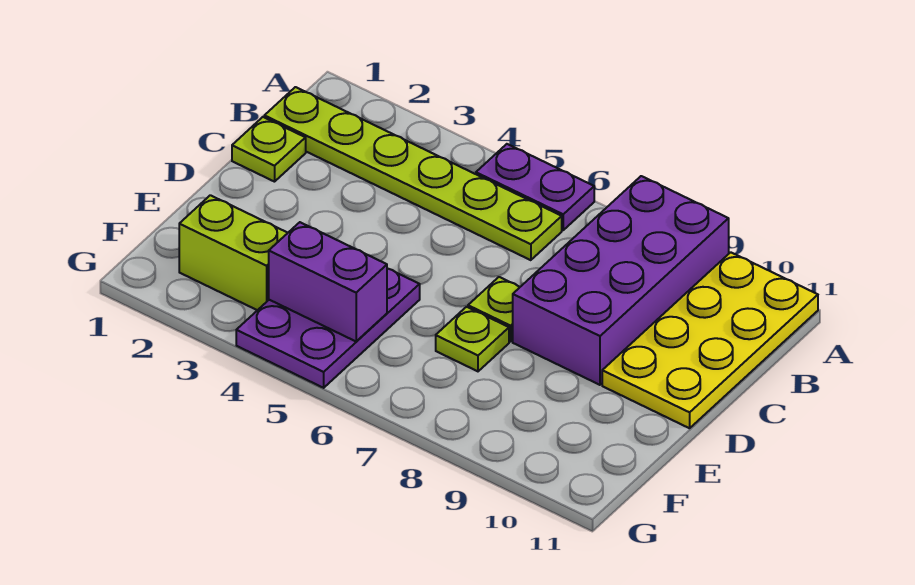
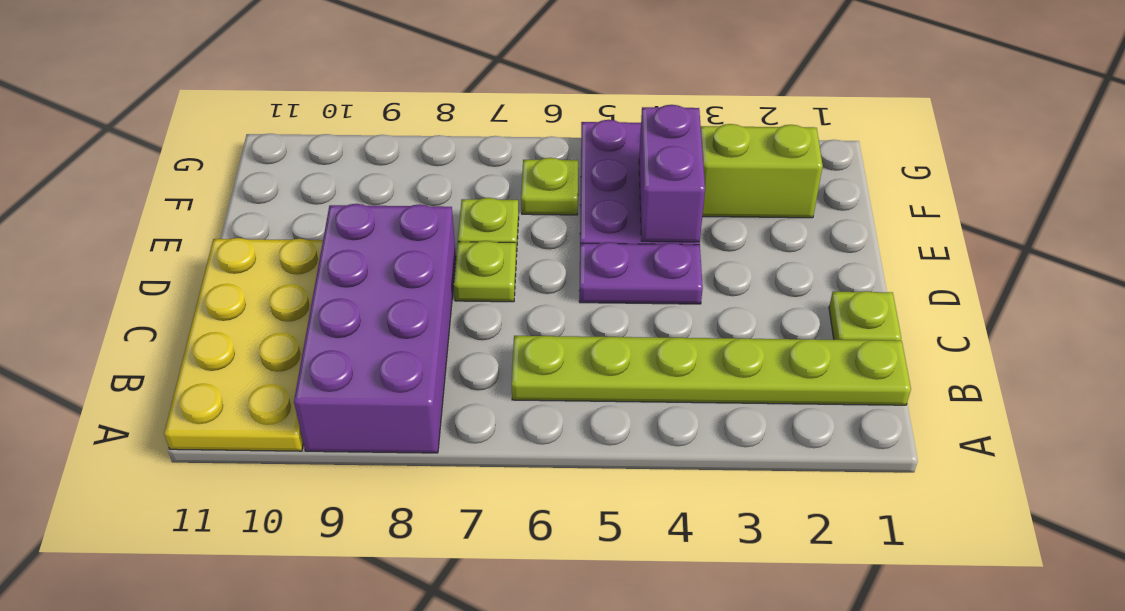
purple 1x2 plate [476,144,594,230] -> purple 1x2 plate moved to [579,242,703,304]
purple 1x2 brick [269,222,387,341] -> purple 1x2 brick turned to [639,105,705,242]
none -> lime 1x1 plate [521,158,578,215]

